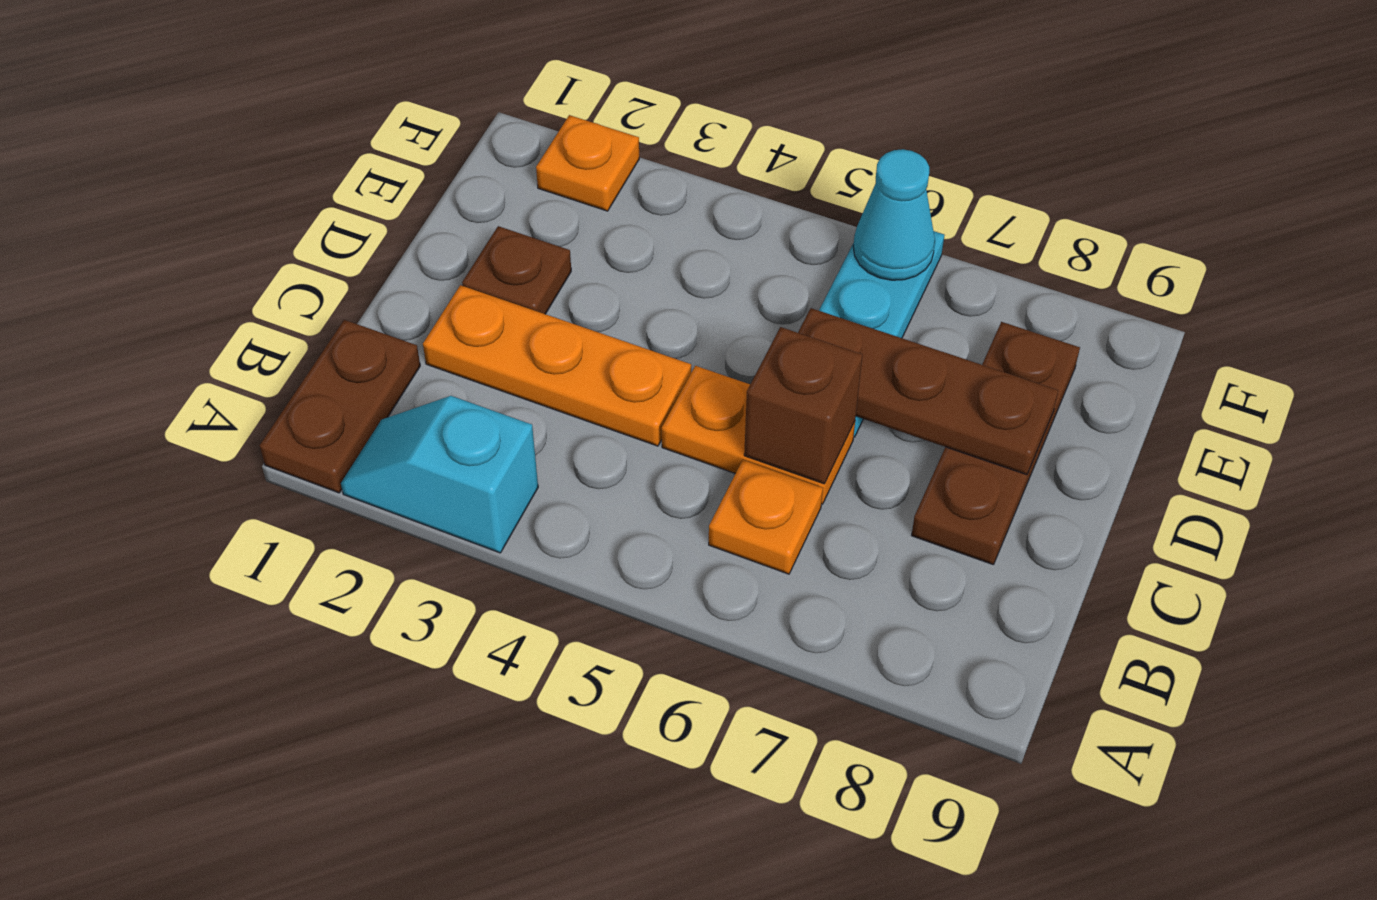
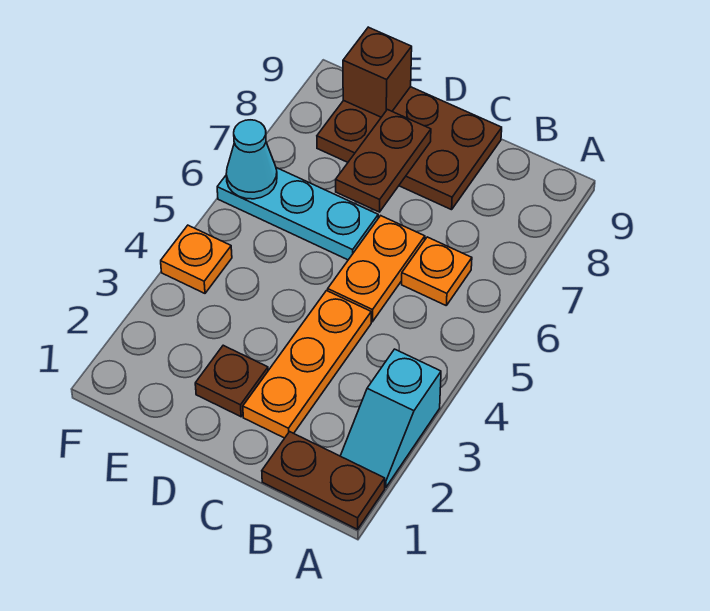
brown 1x1 brick [744,327,862,484] -> brown 1x1 brick moved to [343,27,412,117]
brown 1x3 plate [912,322,1080,565] -> brown 2x3 plate [317,87,502,210]
brown 1x3 plate [798,308,1058,475] -> brown 1x2 plate [336,110,431,212]
orange 1x1 plate [536,115,639,211] -> orange 1x1 plate moved to [161,225,232,293]

